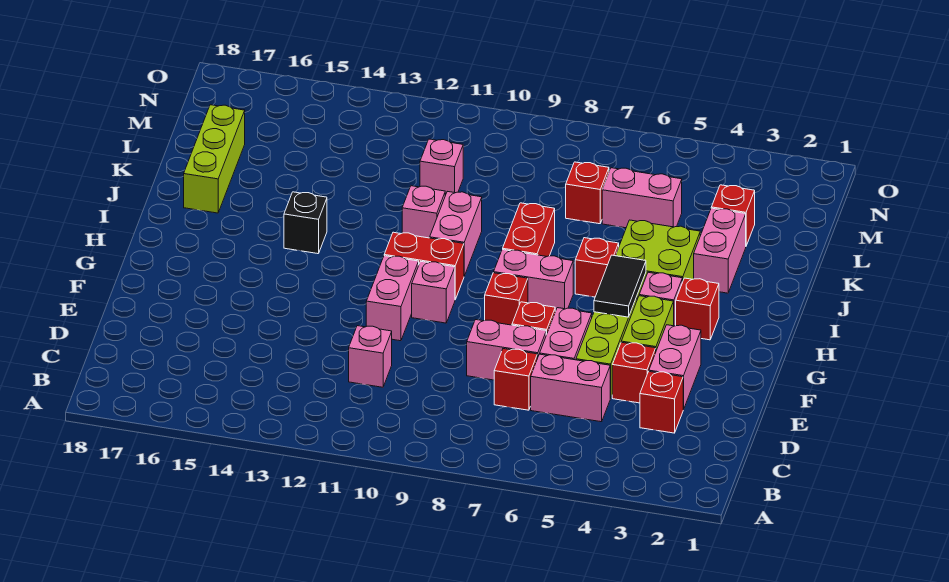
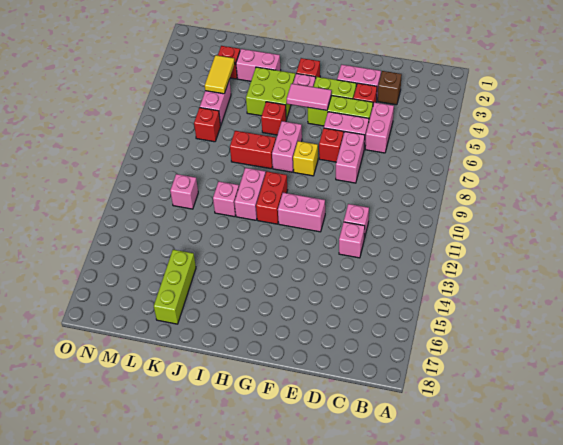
red 1x1 brick [640,372,683,433] -> brown 1x1 brick [378,71,402,105]
red 1x1 brick [494,349,537,410] -> none
black 1x2 tile [594,255,646,317] -> pink 1x2 tile [287,84,331,110]
red 1x1 brick [485,273,528,325] -> yellow 1x1 brick [293,141,318,176]
pink 1x1 brick [412,261,455,323] -> pink 1x1 brick moved to [339,222,365,258]
pink 1x2 brick [430,191,482,276] -> pink 1x2 brick turned to [234,168,266,220]
black 1x1 brick [284,192,327,254] -> none
lime 1x3 brick [184,105,245,213] -> lime 1x3 brick turned to [154,249,196,324]
none -> yellow 1x2 tile [205,55,235,94]

